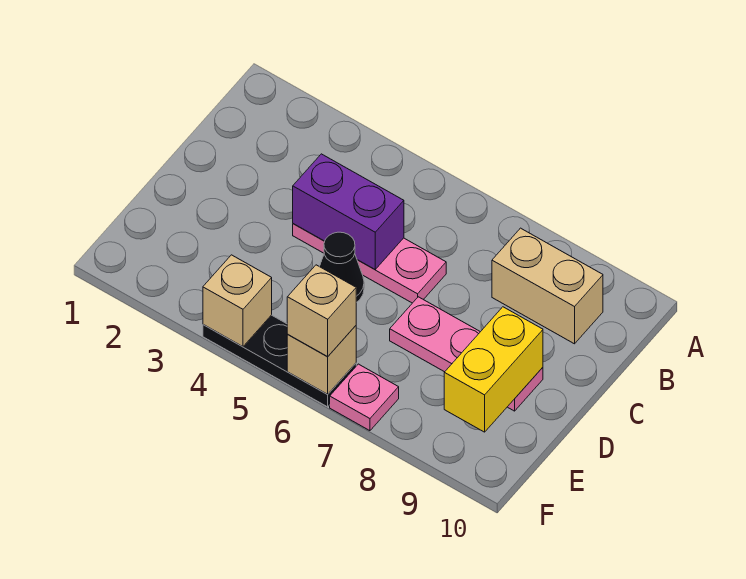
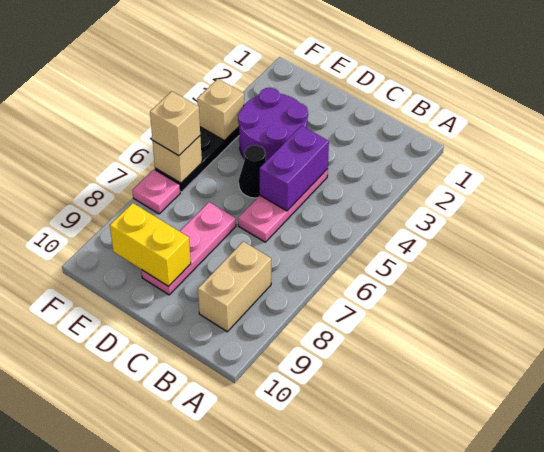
none -> purple 2x2 round brick [238,88,308,161]

